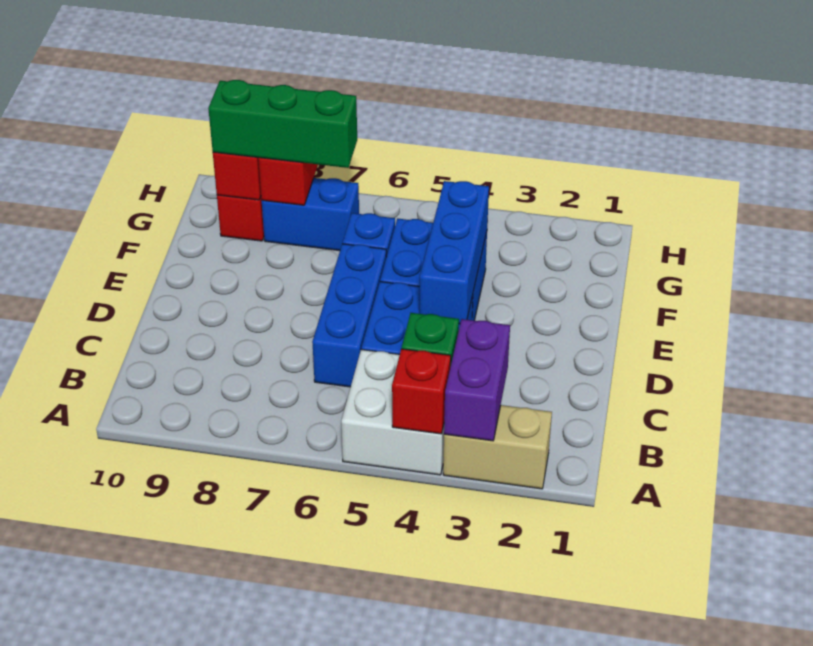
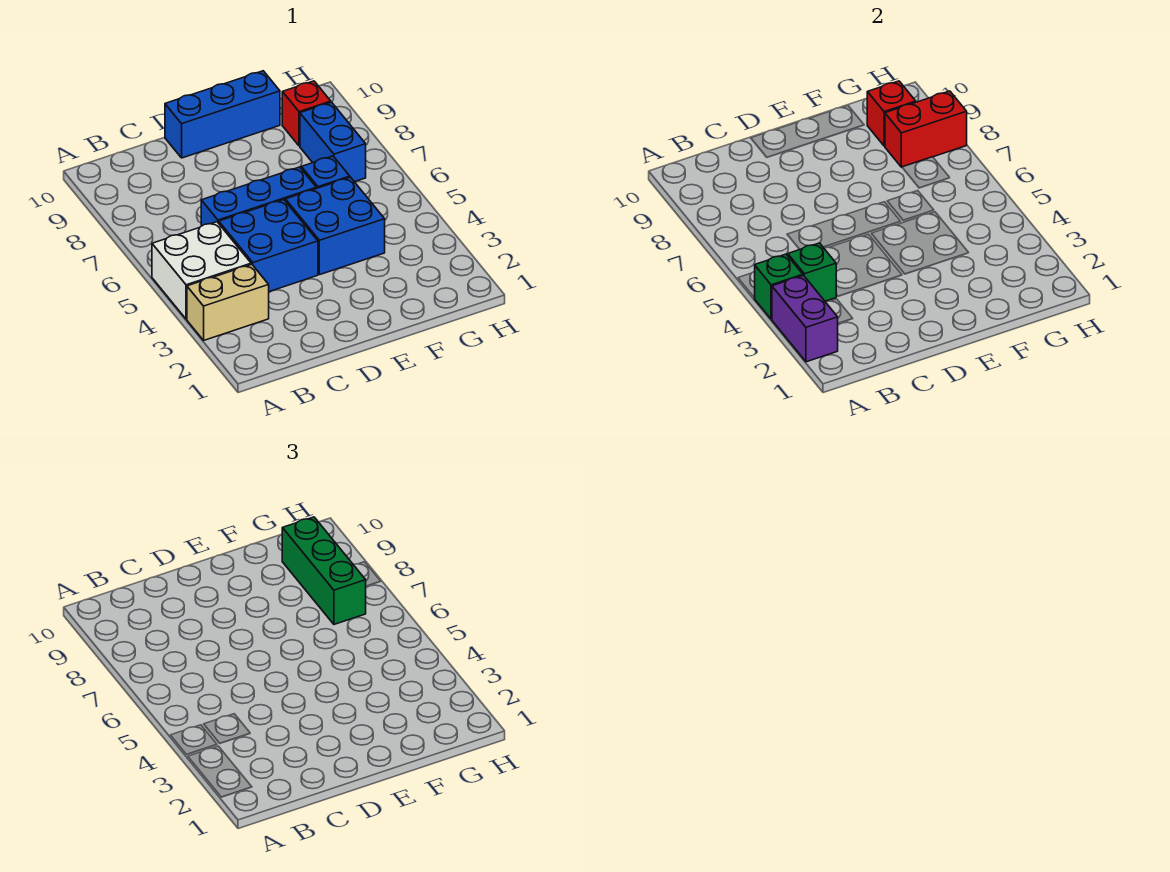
tan 1x2 brick [443,405,552,489] -> tan 1x2 brick turned to [187,264,269,340]
purple 1x2 brick [444,319,510,441] -> purple 1x2 brick turned to [772,276,838,362]
red 1x1 brick [392,349,451,434] -> green 1x1 brick [755,254,803,319]
blue 1x3 brick [419,181,489,324] -> blue 1x3 brick moved to [165,71,280,158]

